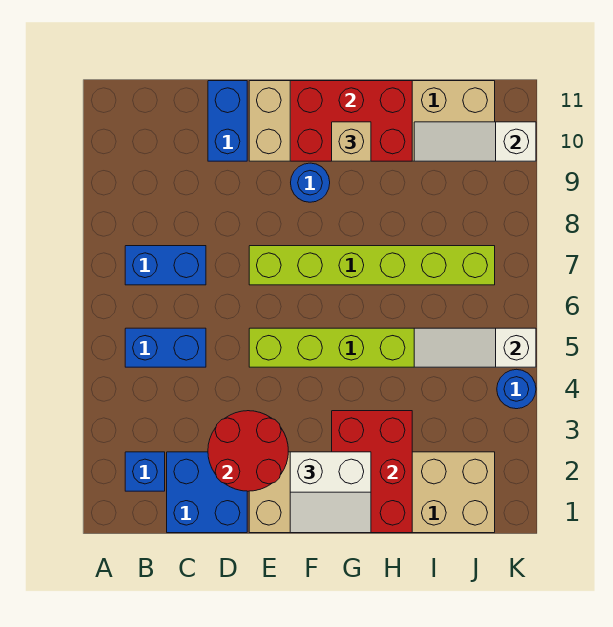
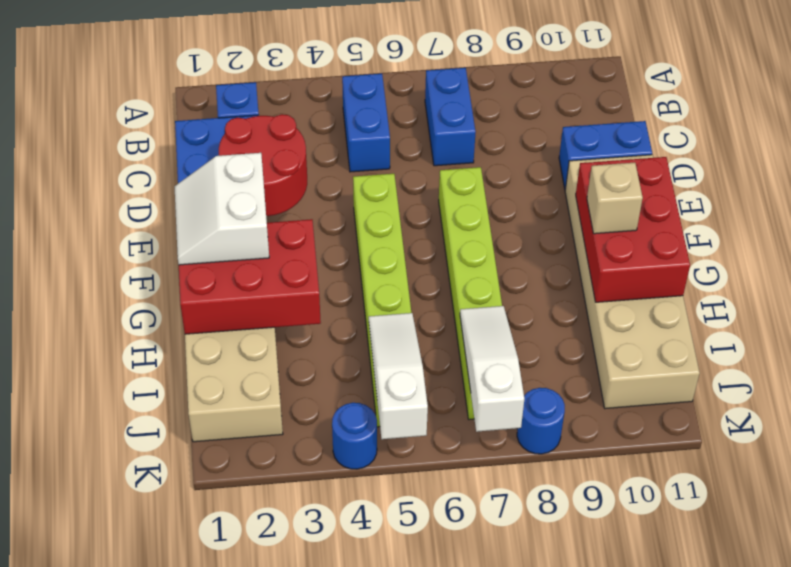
blue 1x1 round brick [291,163,330,202] -> blue 1x1 round brick moved to [517,388,565,454]
white 1x3 slope [414,122,536,161] -> white 1x3 slope moved to [460,306,524,432]

